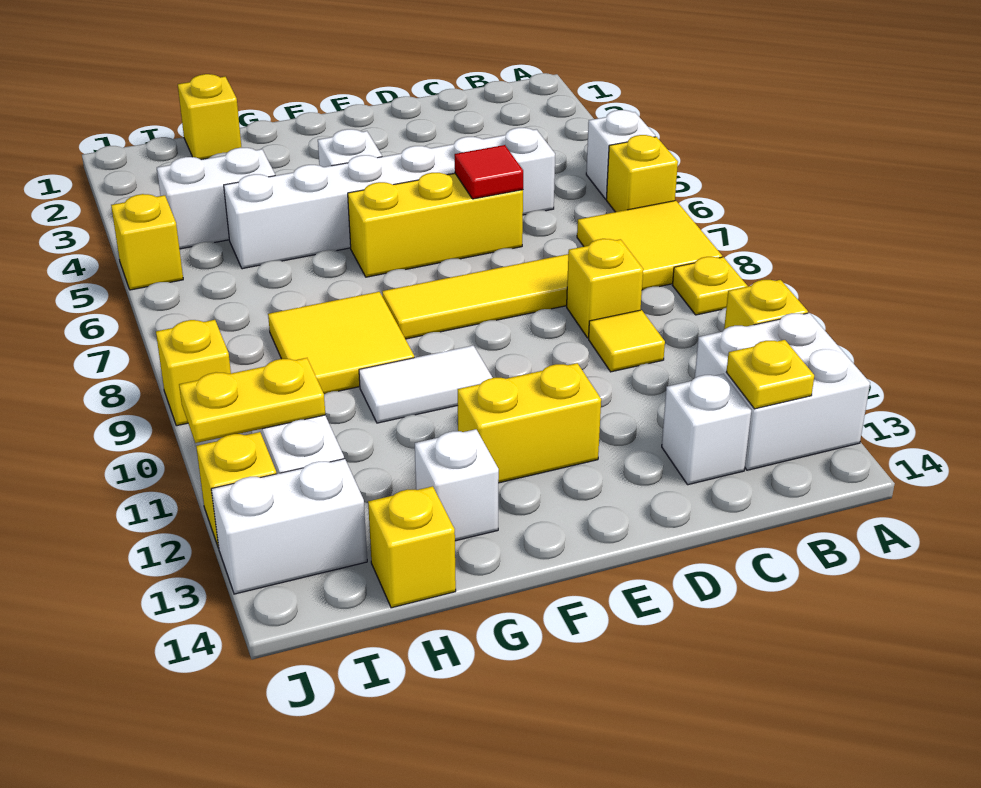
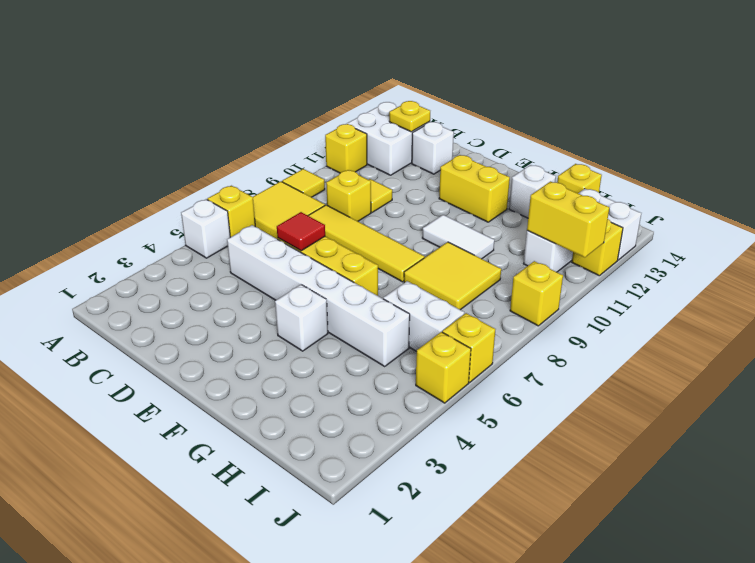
yellow 1x1 plate [673,257,748,315] -> yellow 1x1 tile [282,169,325,197]
yellow 1x1 brick [178,74,242,160] -> yellow 1x1 brick moved to [442,313,496,382]
white 1x2 brick [157,148,275,249] -> white 1x2 brick moved to [383,281,464,352]
yellow 1x2 plate [179,358,325,443] -> yellow 1x2 brick [527,182,609,257]

